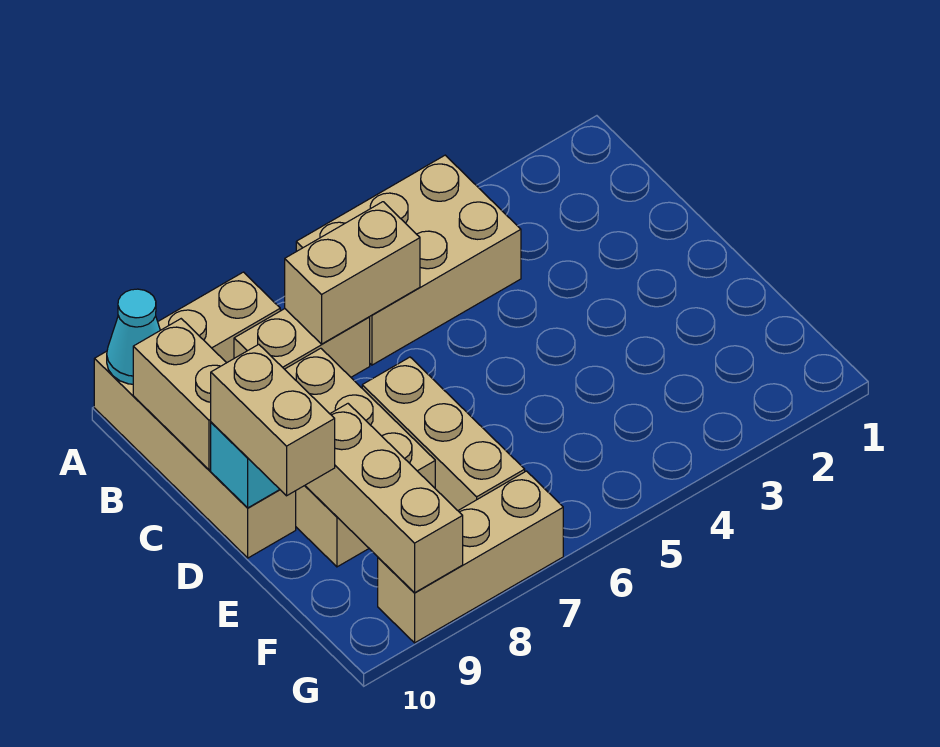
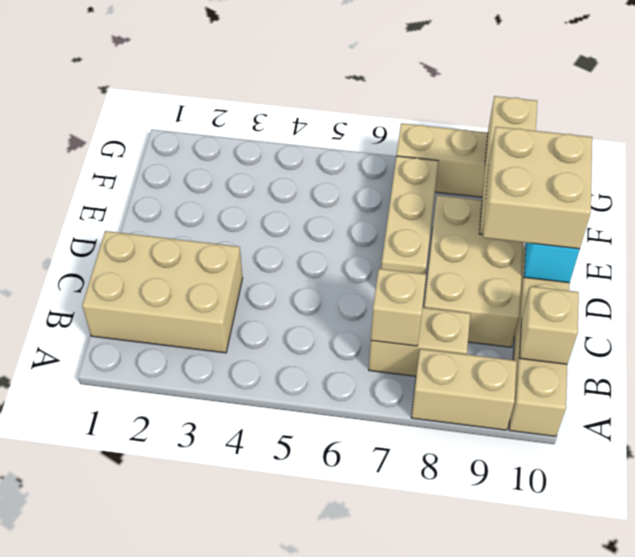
tan 2x3 brick [296,155,521,365] -> tan 2x3 brick moved to [82,231,243,353]
cyan 1x1 cone [107,289,160,384] -> none
tan 1x2 brick [285,202,420,344] -> tan 1x1 brick [371,269,426,346]
tan 1x2 brick [133,319,226,470] -> tan 1x1 brick [519,286,579,364]
tan 1x2 brick [211,344,335,496] -> tan 2x2 brick [483,127,592,249]

